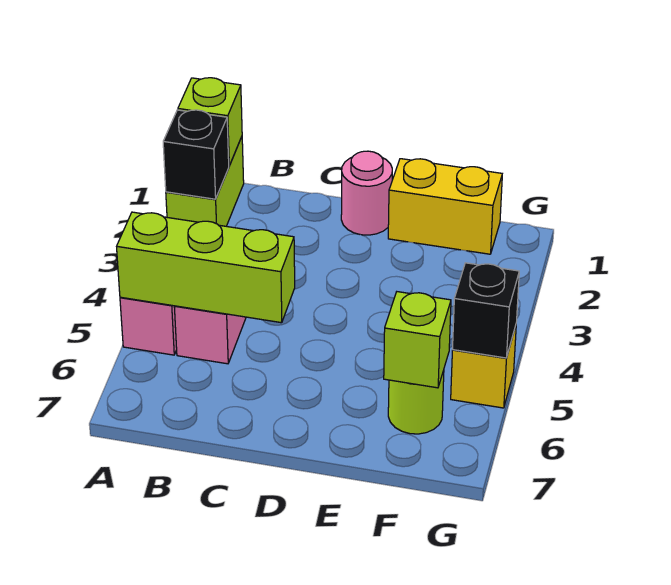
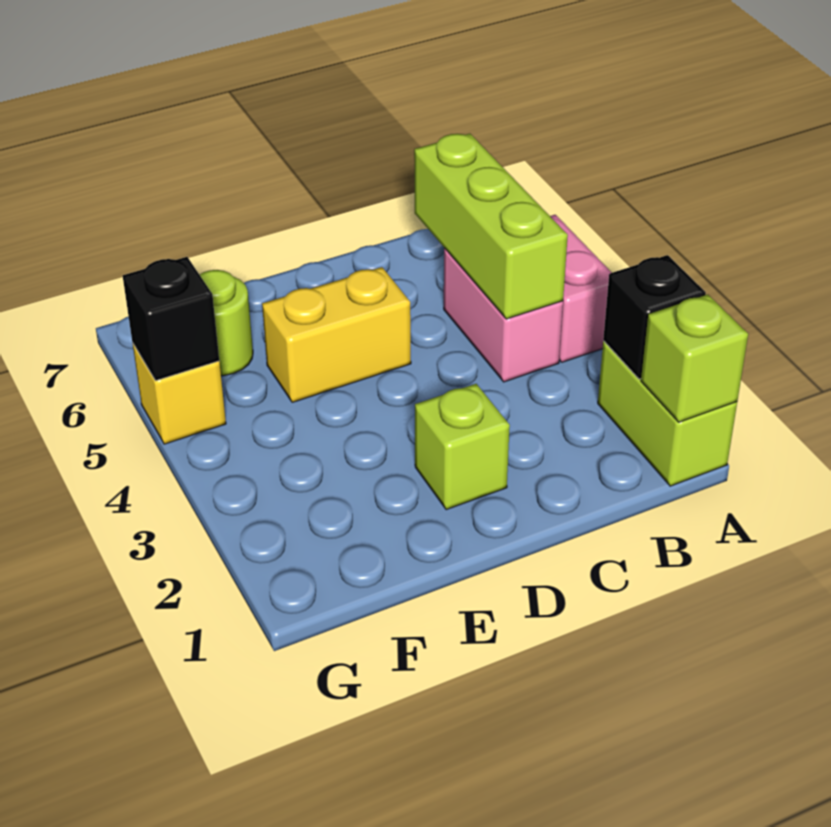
lime 1x3 brick [117,212,295,323] -> lime 1x3 brick turned to [414,134,568,319]
pink 1x1 round brick [341,151,392,235] -> none
yellow 1x2 brick [388,159,502,254] -> yellow 1x2 brick moved to [262,267,411,402]
lime 1x1 brick [384,292,451,388] -> lime 1x1 brick moved to [415,384,510,510]

